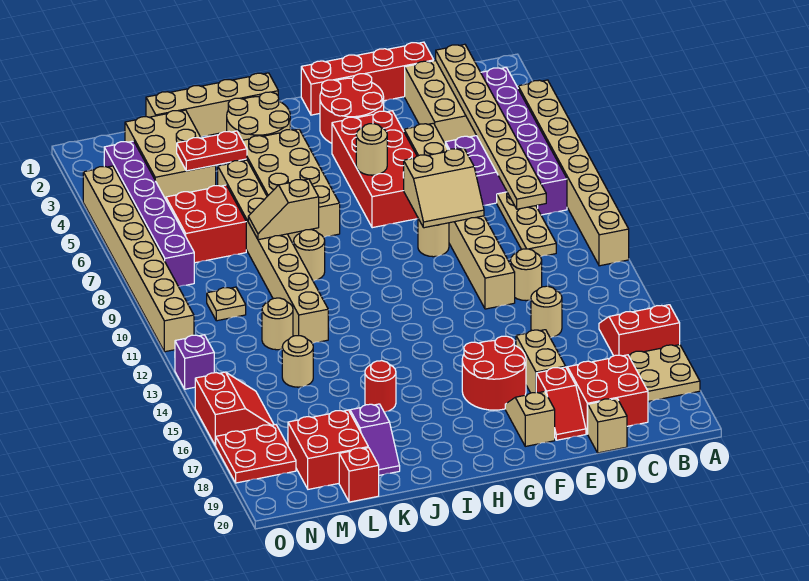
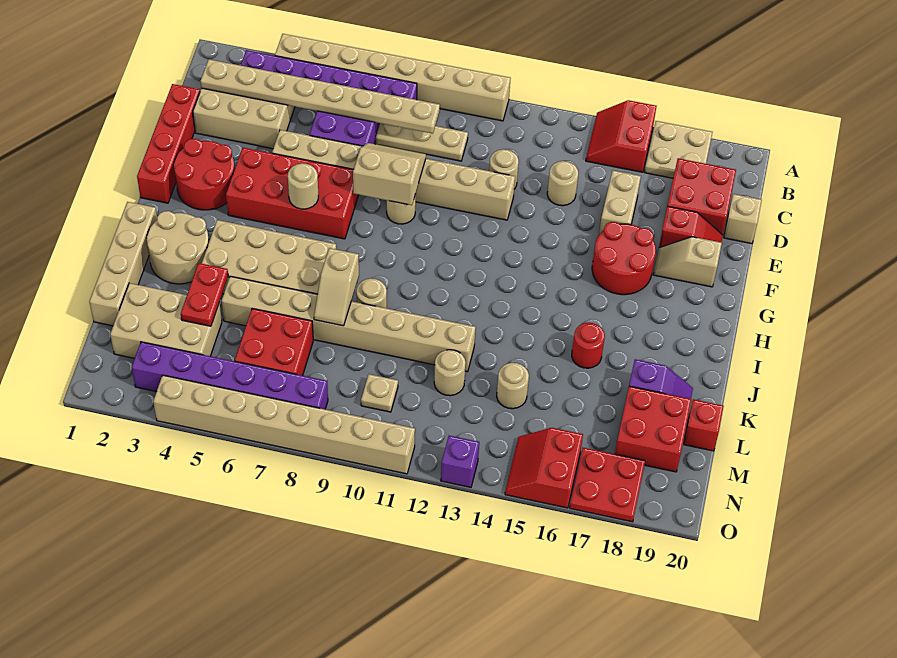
tan 2x2 slope [403,148,484,228] -> tan 2x2 slope turned to [353,143,426,205]
tan 1x2 brick [516,330,566,393] -> tan 1x2 brick turned to [599,170,641,235]
red 2x2 slope [195,372,274,445] -> red 2x2 slope turned to [505,428,583,508]

